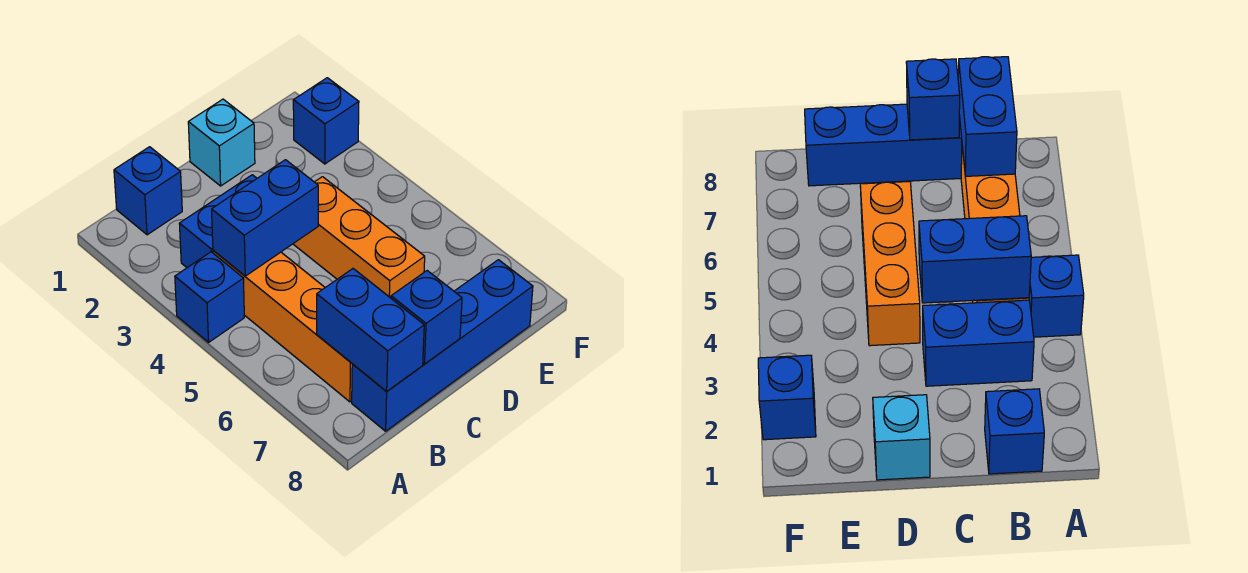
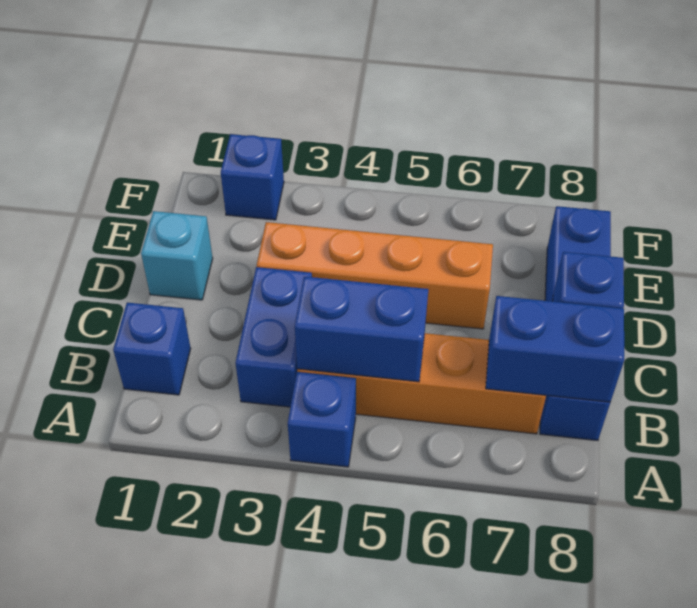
blue 1x2 brick [212,160,318,276] -> blue 1x2 brick turned to [295,276,428,382]
orange 1x3 brick [293,177,425,298] -> orange 1x4 brick [257,222,493,329]

